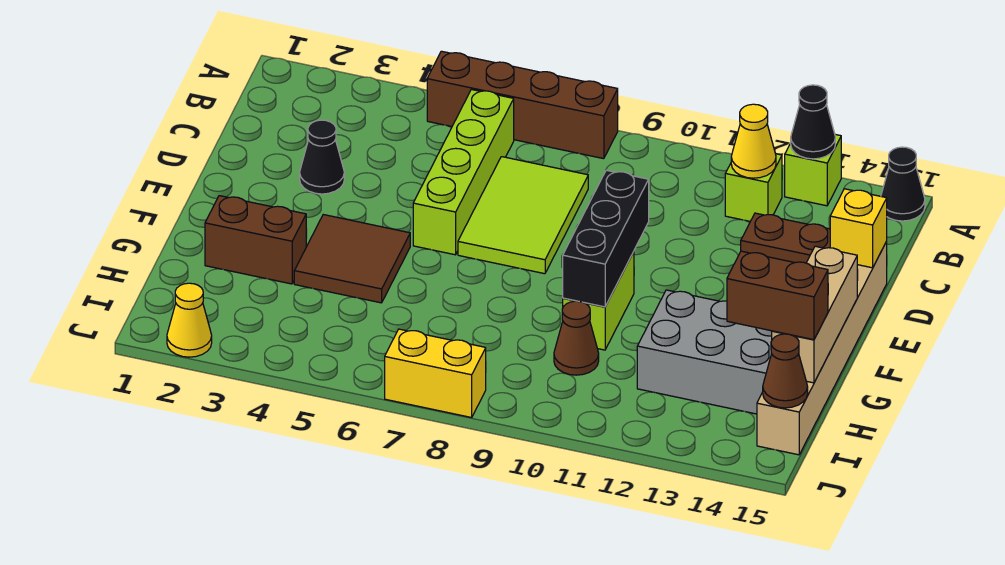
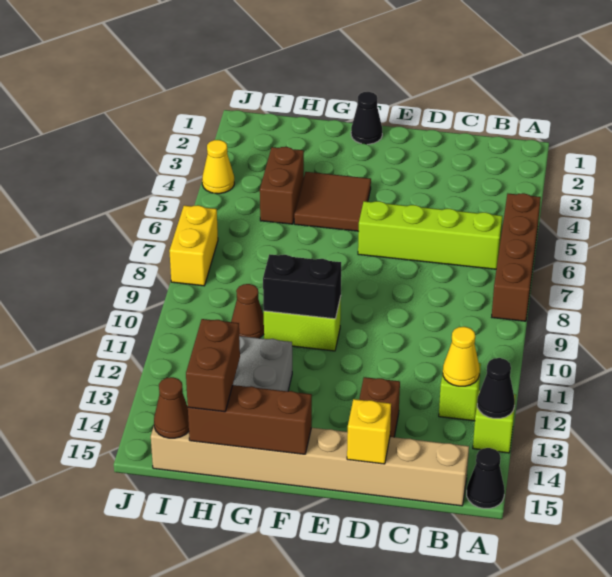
lime 2x3 tile [458,157,588,274] -> none
black 1x1 cone [300,120,344,194] -> black 1x1 cone moved to [351,92,382,144]
tan 1x6 brick [757,242,887,455] -> tan 1x8 brick [151,427,469,506]
black 1x3 brick [563,170,649,307] -> black 1x2 brick [263,254,341,319]
tan 1x3 brick [772,246,857,383] -> brown 1x3 brick [188,385,312,454]
brown 1x2 brick [205,196,306,284] -> brown 1x2 brick moved to [260,147,304,224]
yellow 1x1 cone [167,283,212,357] -> yellow 1x1 cone moved to [202,140,234,194]

